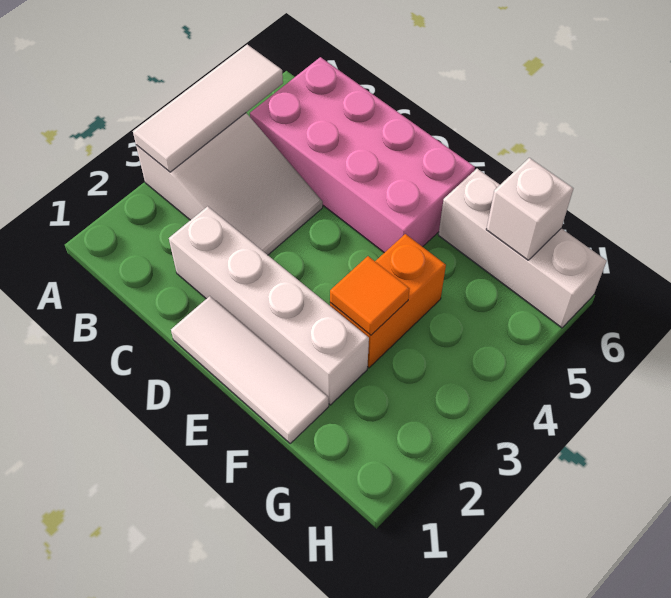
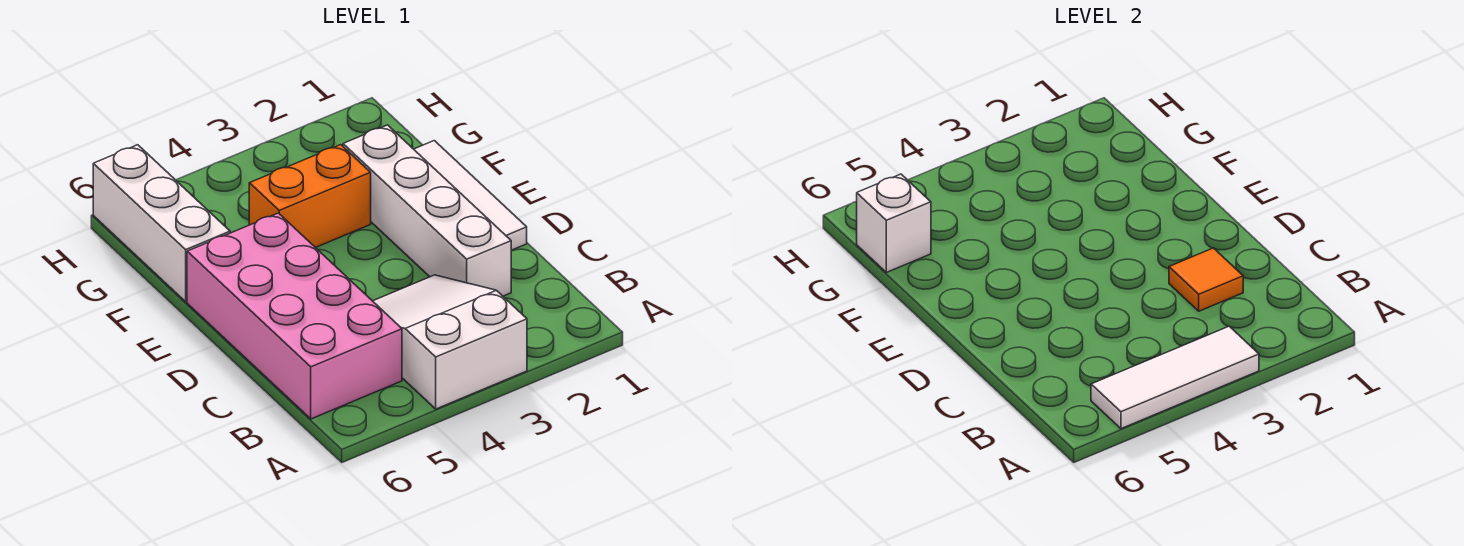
orange 1x1 tile [330,256,409,335] -> orange 1x1 tile moved to [1169,248,1243,311]

